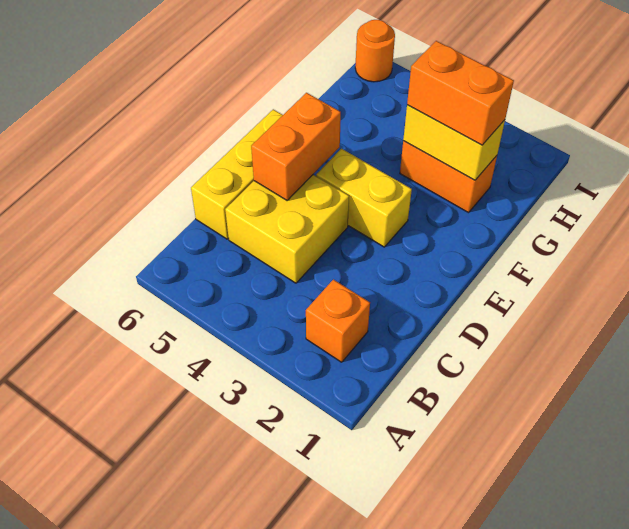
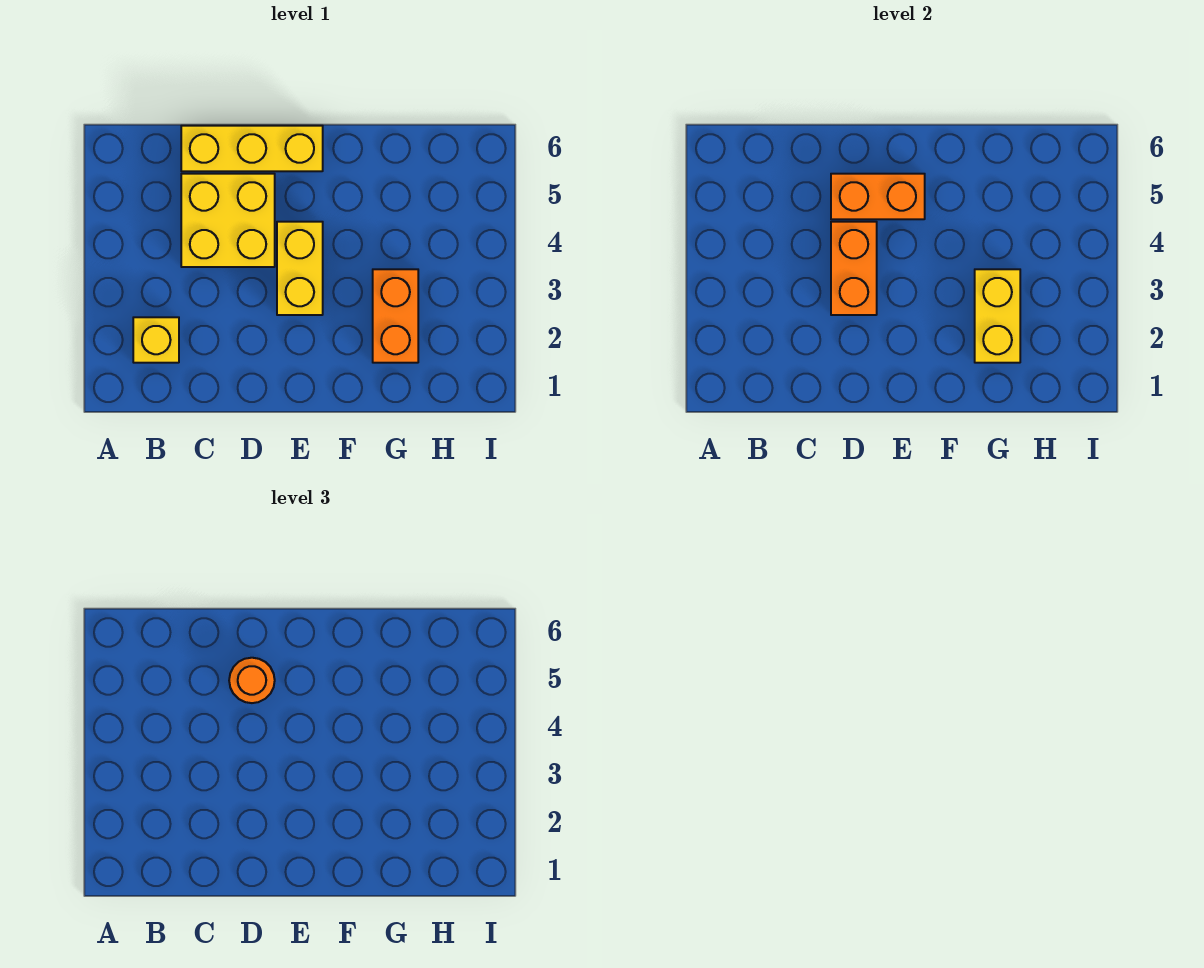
orange 1x1 brick [306,279,370,362] -> yellow 1x1 brick [133,317,179,363]
orange 1x2 brick [407,41,514,145] -> orange 1x2 brick moved to [831,222,877,315]
orange 1x1 round brick [355,20,395,82] -> orange 1x1 round brick moved to [229,658,275,703]

